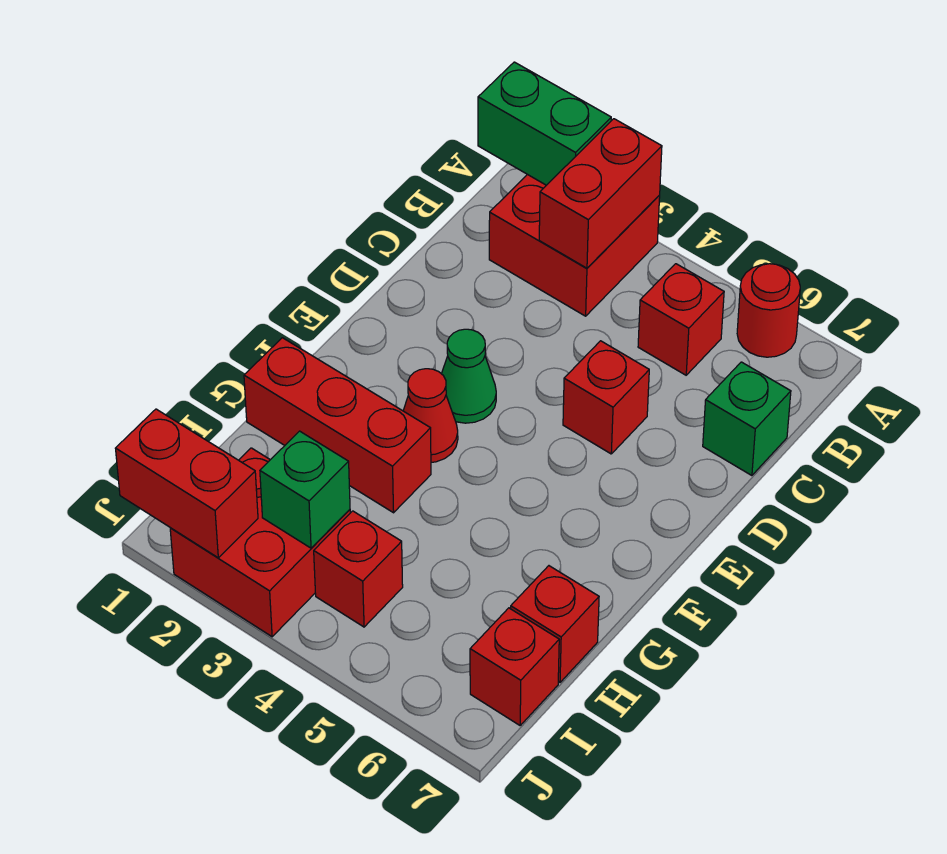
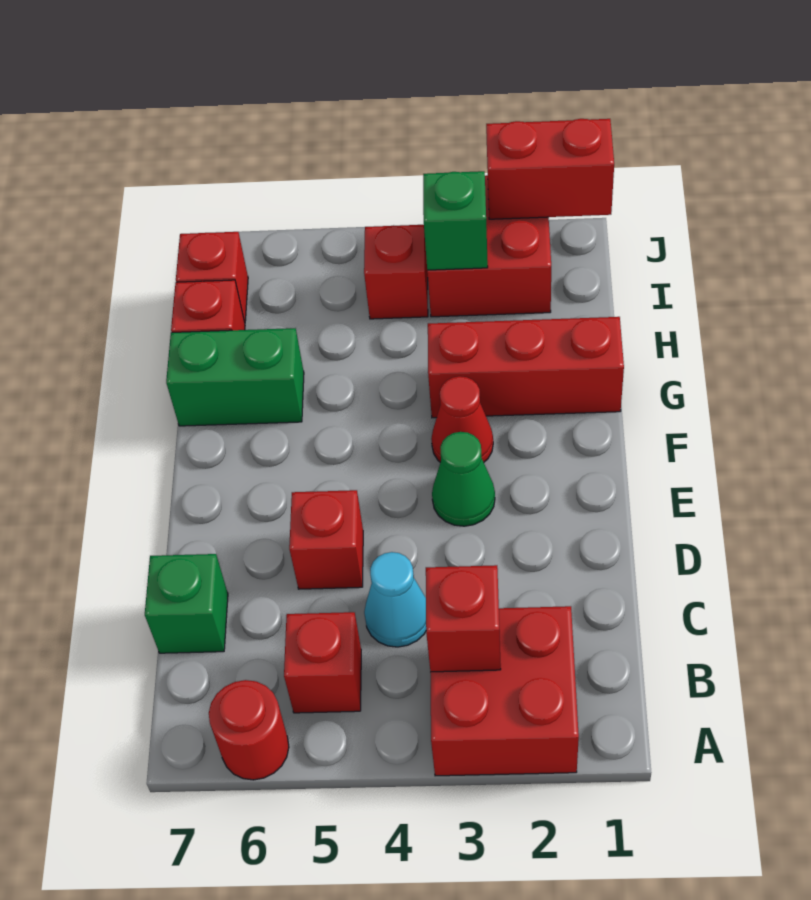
green 1x2 brick [478,62,611,185] -> green 1x2 brick moved to [166,328,304,426]
red 1x2 brick [539,119,662,268] -> red 1x1 brick [426,565,501,672]
none -> cyan 1x1 cone [364,552,426,647]

